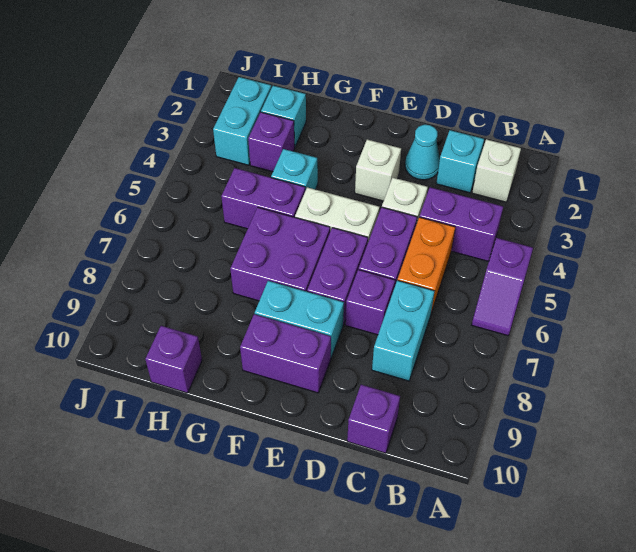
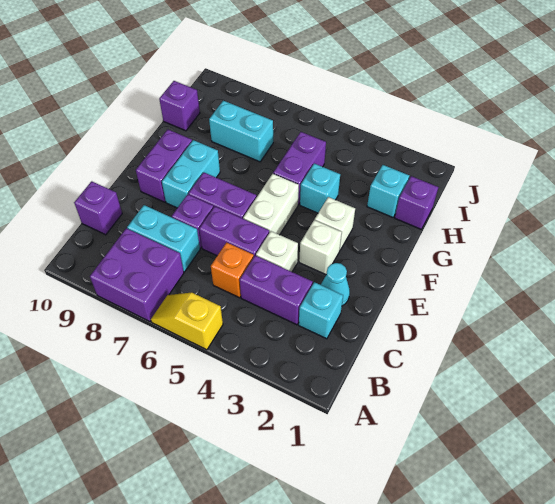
purple 1x2 slope [472,238,533,336] -> yellow 1x2 slope [151,293,223,350]
white 1x1 brick [472,139,521,202] -> white 1x1 brick moved to [315,197,355,251]
purple 1x2 brick [420,187,503,262] -> purple 1x2 brick turned to [240,255,313,325]
orange 1x2 brick [397,217,455,313] -> orange 1x1 brick [211,242,254,298]
purple 2x2 brick [230,207,330,301] -> purple 2x2 brick moved to [90,228,184,322]
purple 1x1 brick [248,112,295,172] -> purple 1x1 brick moved to [395,176,438,229]
cyan 1x2 brick [213,77,271,165] -> cyan 1x2 brick moved to [209,101,273,162]

